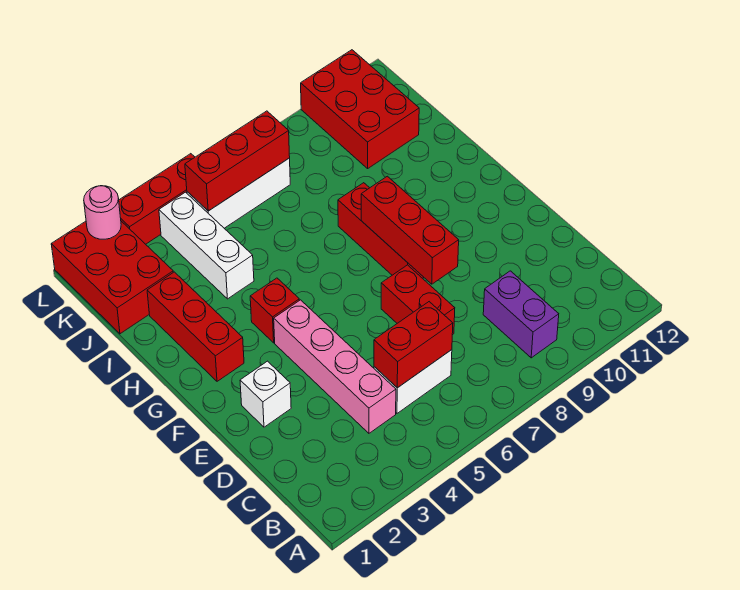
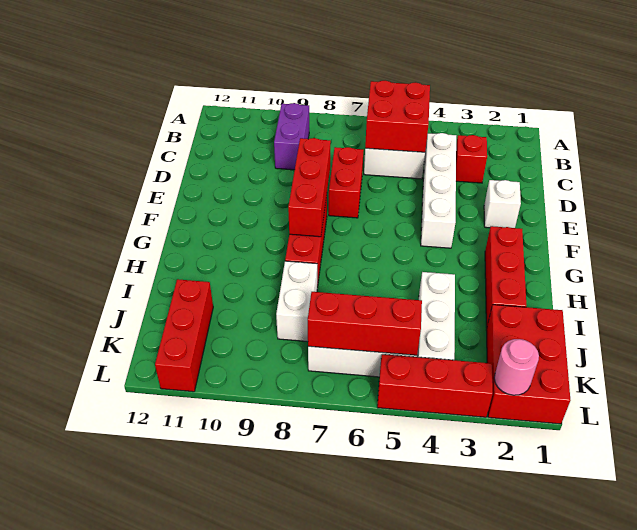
pink 1x4 brick [274,300,396,433] -> white 1x4 brick [421,133,456,248]
red 1x2 brick [374,302,453,388] -> red 2x2 brick [365,81,430,152]
red 1x1 brick [250,278,299,343] -> red 1x1 brick moved to [456,135,487,183]
none -> white 1x2 brick [276,261,317,342]
red 2x3 brick [301,50,419,168] -> red 1x3 brick [155,279,213,392]

